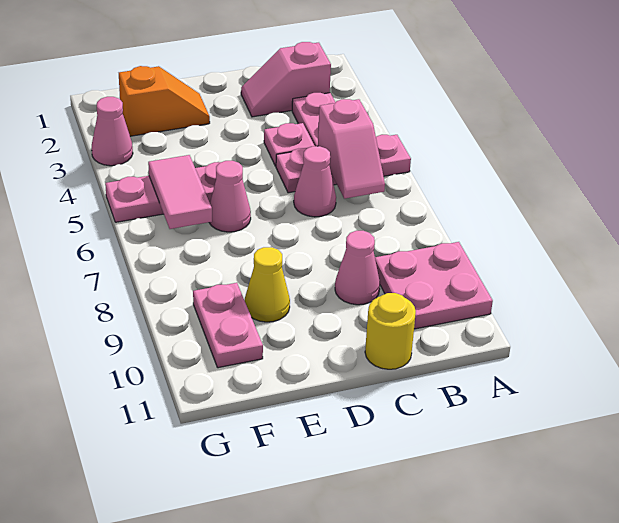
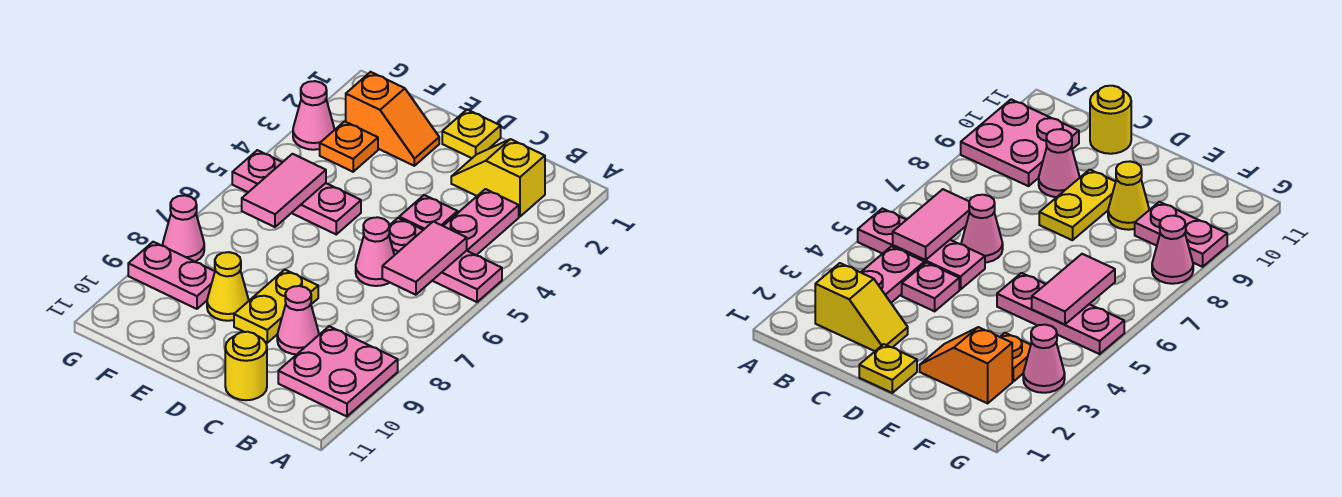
pink 1x2 slope [241,42,331,117] -> yellow 1x2 slope [451,139,545,217]
pink 1x2 slope [318,99,385,199] -> pink 1x2 tile [382,221,467,295]
none -> yellow 1x1 plate [442,110,501,158]
none -> yellow 1x2 plate [234,270,318,343]
pink 1x1 cone [209,161,251,232] -> pink 1x1 cone moved to [163,195,204,262]
none -> orange 1x1 plate [320,121,378,172]
pink 1x2 plate [193,283,263,368] -> pink 1x2 plate turned to [128,242,215,309]

